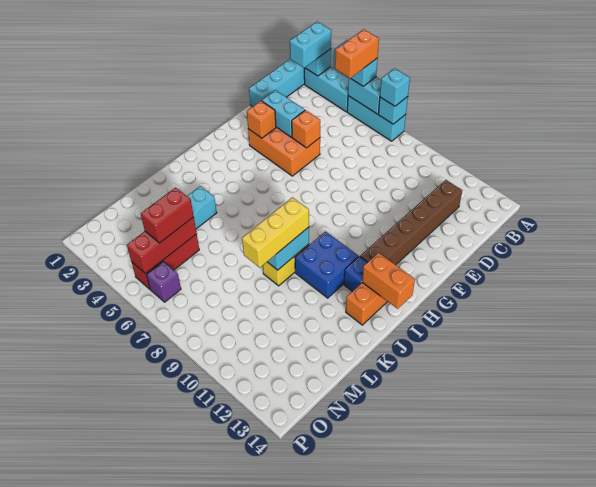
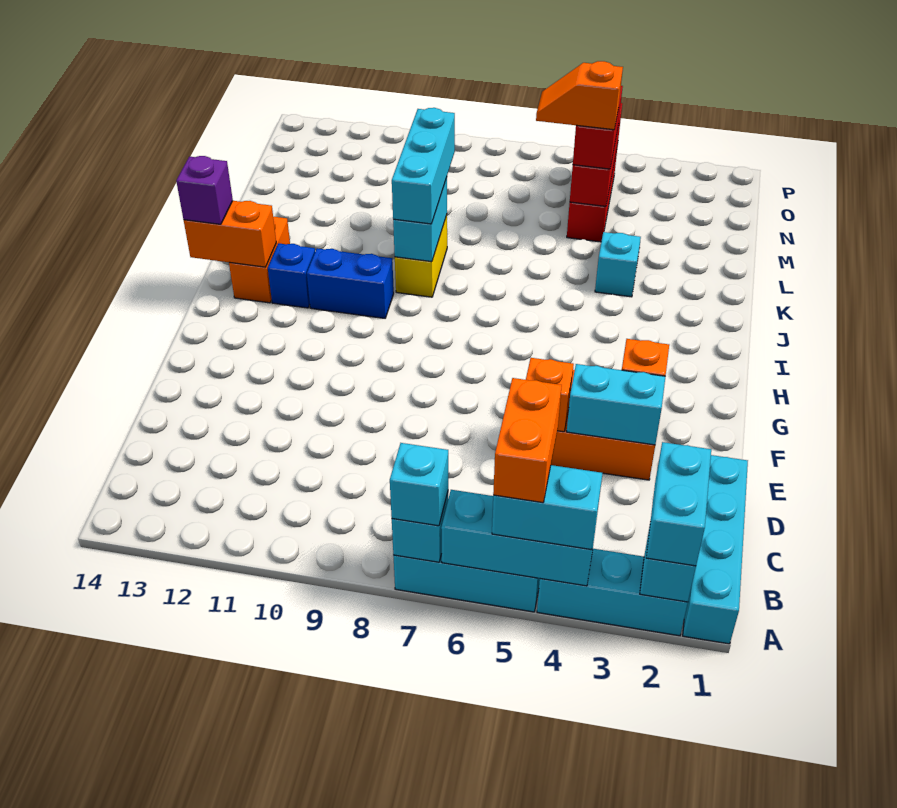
cyan 1x2 brick [348,77,381,114] -> cyan 1x3 brick [441,490,597,586]
brown 1x6 brick [360,180,462,265] -> none
blue 2x2 brick [295,232,359,298] -> blue 1x2 brick [307,248,394,318]
yellow 1x3 brick [242,197,309,268] -> cyan 1x3 brick [392,108,455,224]
none -> orange 1x2 slope [536,61,623,130]
purple 1x1 brick [147,262,181,302] -> purple 1x1 brick moved to [176,156,233,224]

